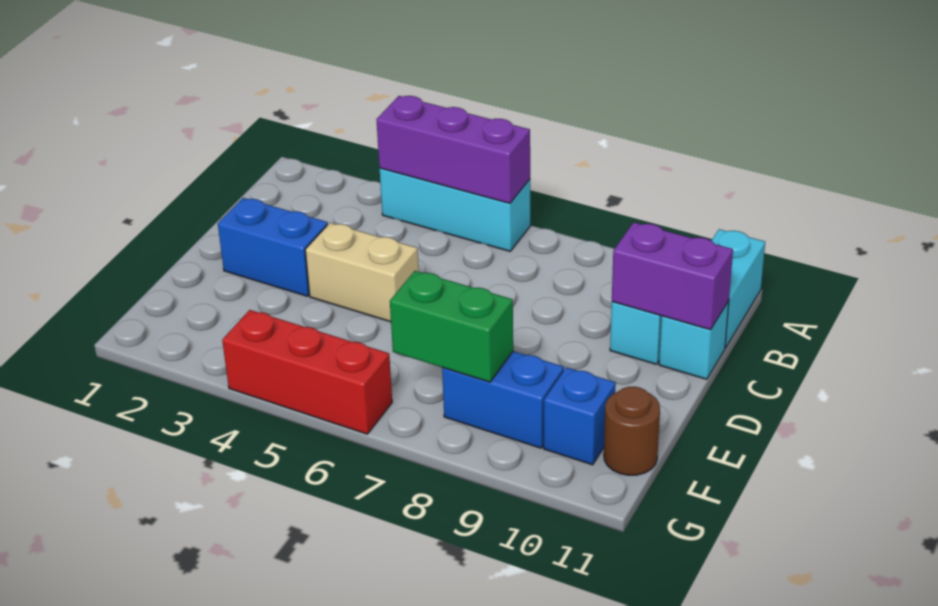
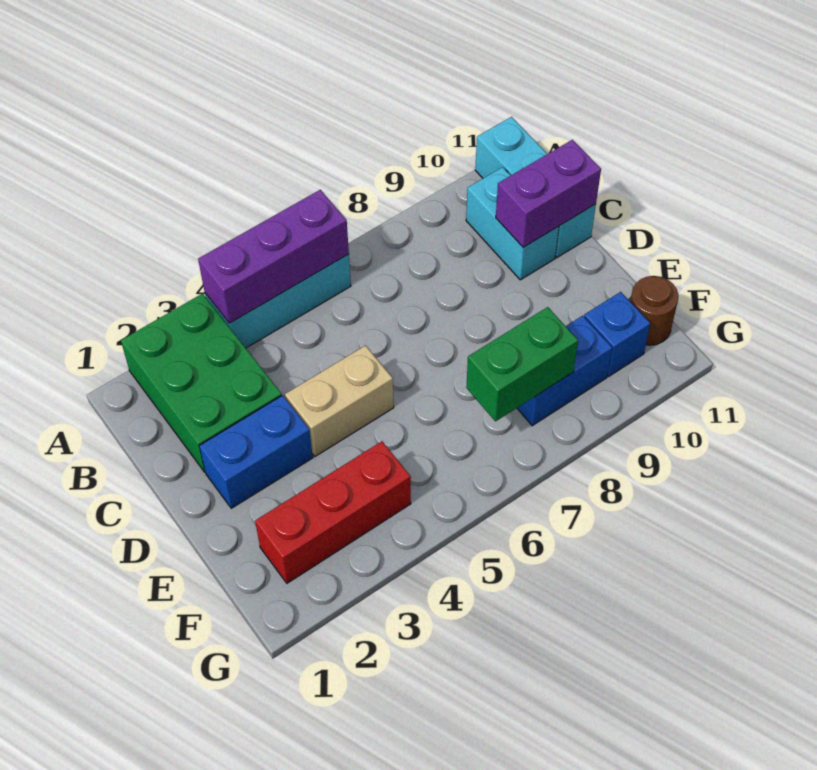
none -> green 2x3 brick [121,294,282,472]
red 1x3 brick [222,310,392,434] -> red 1x3 brick moved to [255,441,411,583]

